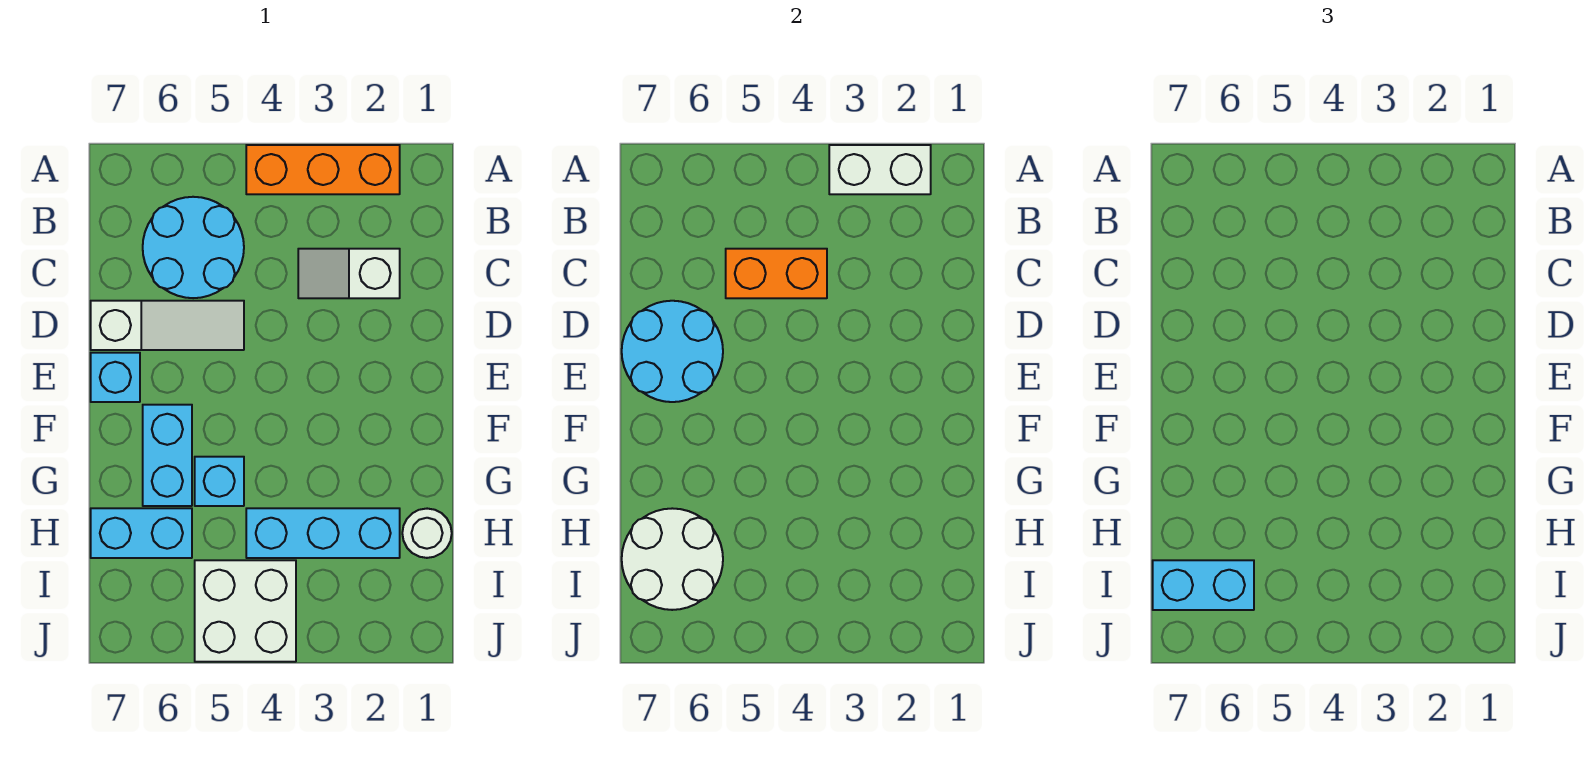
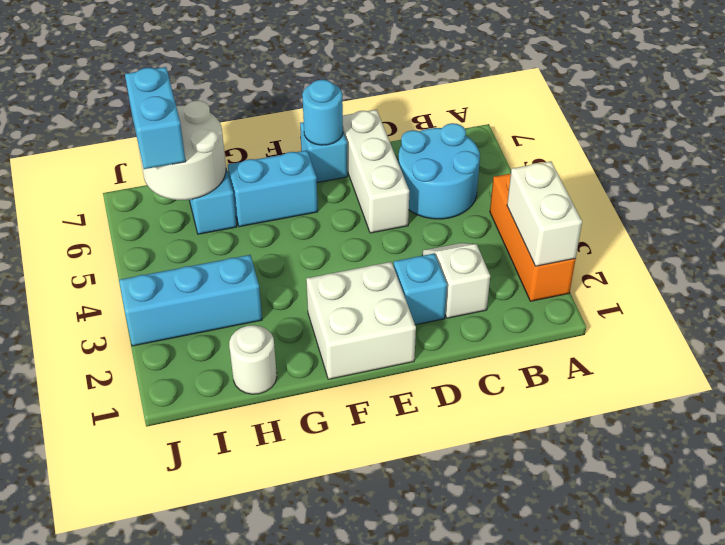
orange 1x2 brick [726,249,827,298] -> none
white 1x3 slope [91,301,244,350] -> white 1x3 brick [343,110,409,233]
cyan 2x2 round brick [622,301,723,402] -> cyan 1x1 round brick [302,80,343,145]
cyan 1x1 brick [195,457,244,506] -> cyan 1x1 brick moved to [394,253,447,325]
cyan 1x3 brick [246,508,400,558] -> cyan 1x3 brick turned to [119,255,262,346]
white 2x2 brick [195,560,296,662] -> white 2x2 brick moved to [306,262,416,379]

